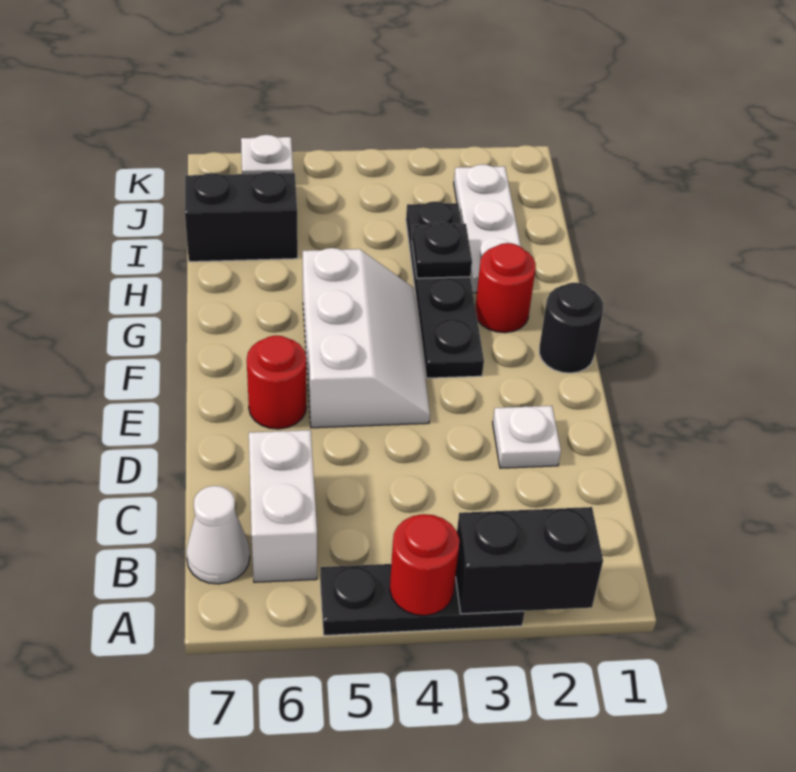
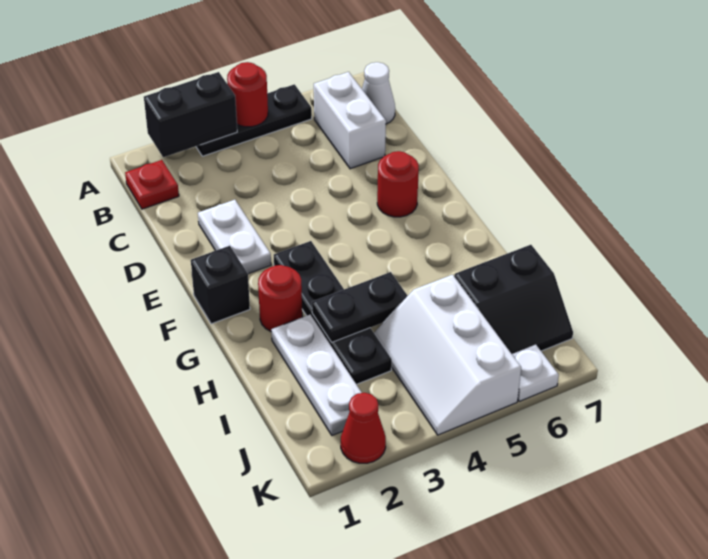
none -> red 1x1 plate [125,160,179,209]
white 1x1 plate [493,406,561,468] -> white 1x2 plate [198,200,271,274]
white 2x3 slope [303,248,430,428] -> white 2x3 slope moved to [374,275,521,435]
black 1x1 round brick [539,283,603,373] -> black 1x1 brick [191,246,250,324]
black 1x1 plate [412,222,472,278] -> black 1x2 plate [312,272,408,342]
none -> red 1x1 cone [341,393,386,463]

